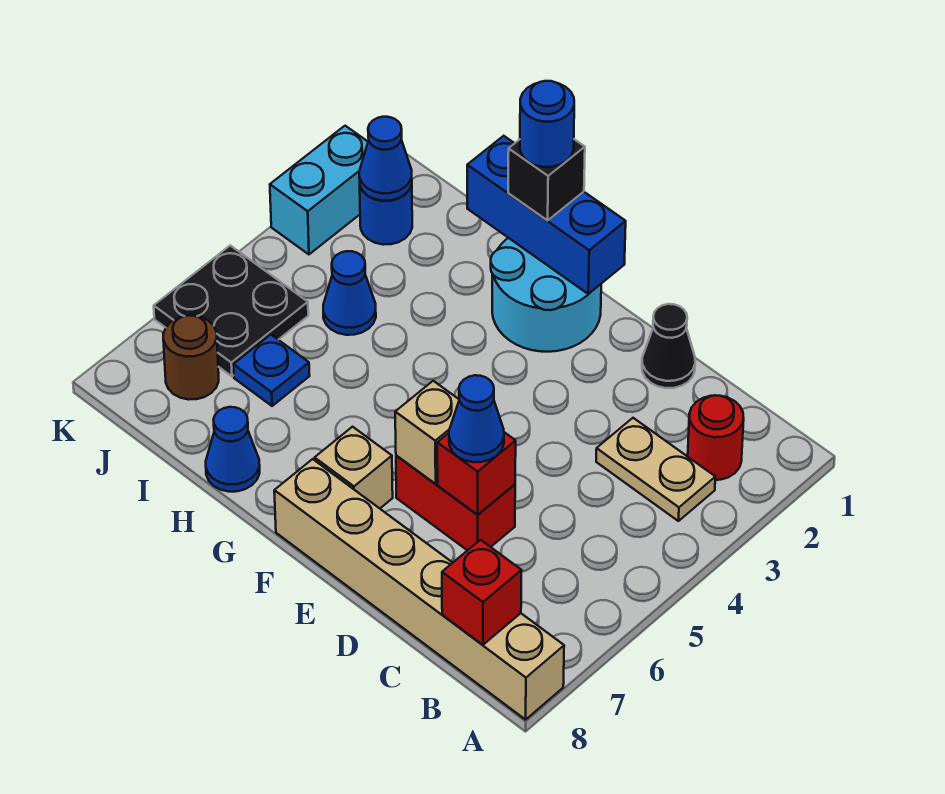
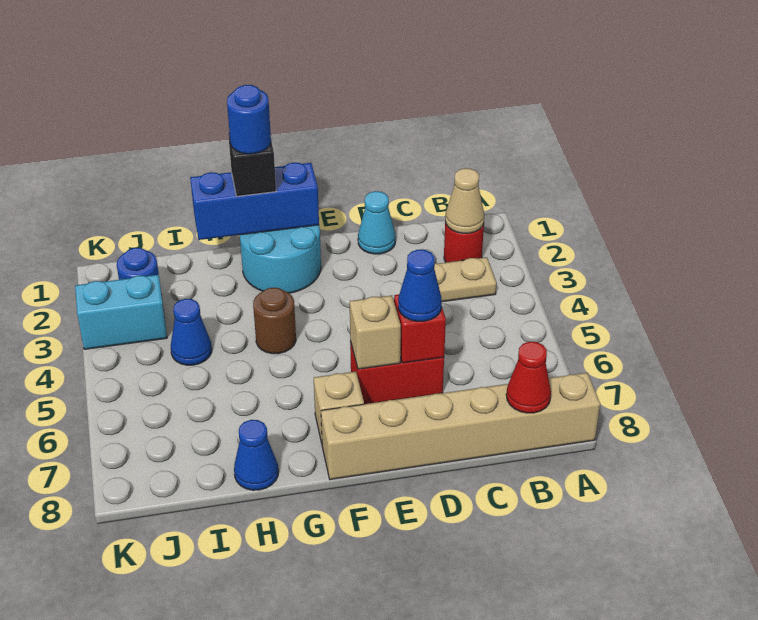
none -> tan 1x1 cone [445,168,484,233]
red 1x1 brick [442,540,522,645] -> red 1x1 cone [506,342,551,413]
black 1x1 cone [642,304,695,388] -> cyan 1x1 cone [358,191,396,254]
blue 1x1 plate [233,334,310,406] -> none
blue 1x1 cone [359,117,412,201] -> none
black 2x2 plate [154,246,308,376] -> none
brown 1x1 round brick [163,315,219,400] -> brown 1x1 round brick moved to [253,288,296,354]
cyan 1x2 brick [270,126,368,254] -> cyan 1x2 brick turned to [75,275,167,349]

